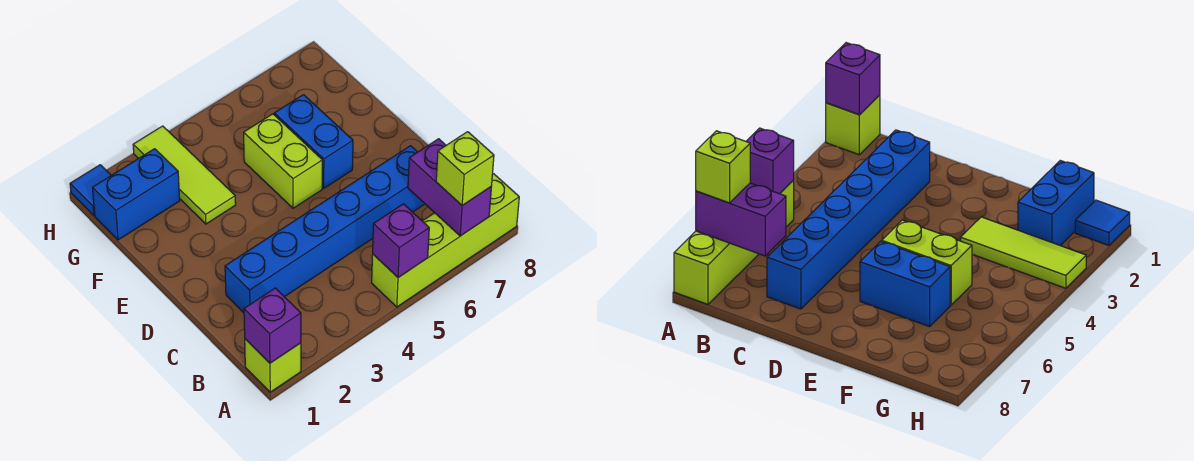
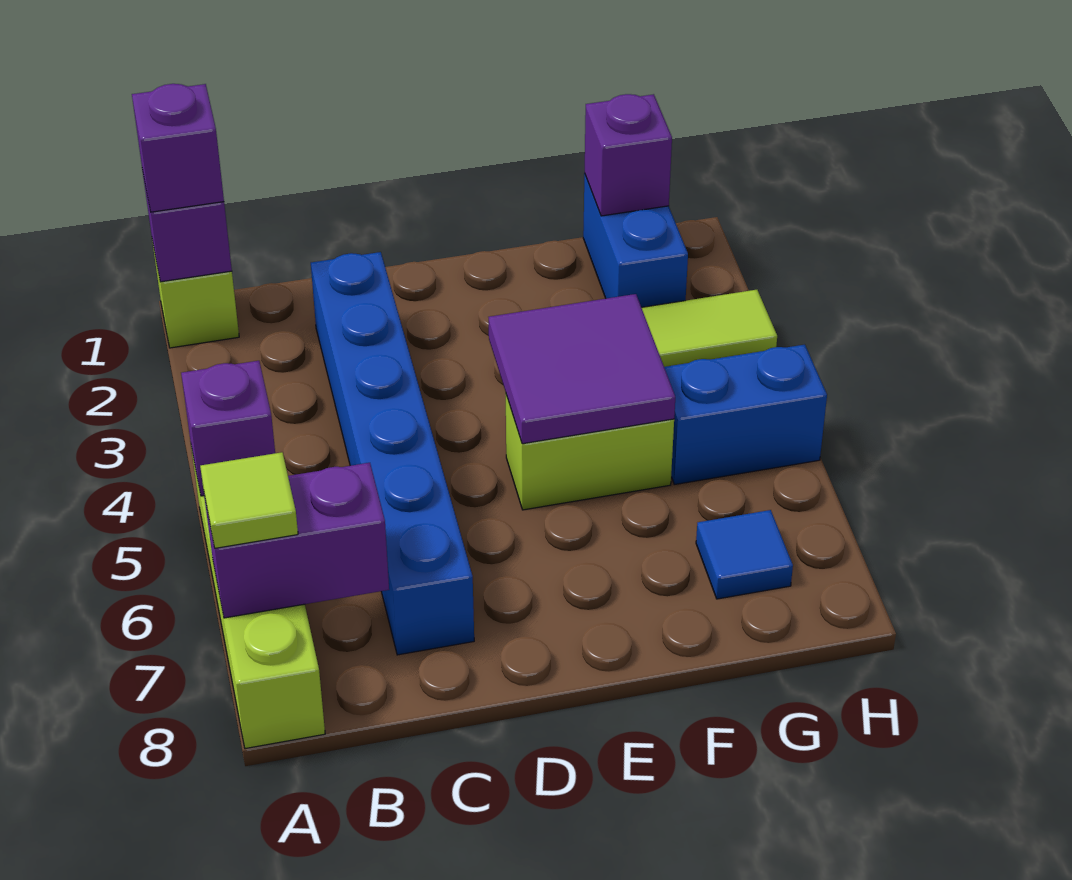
none -> purple 1x1 brick [132,84,224,212]
lime 1x1 brick [436,132,494,205] -> lime 1x1 tile [200,452,298,548]
none -> purple 2x2 tile [489,294,675,444]
blue 1x2 brick [274,95,353,188] -> blue 1x2 brick moved to [664,345,827,485]
none -> purple 1x1 brick [585,94,672,216]
blue 1x1 tile [70,165,111,215] -> blue 1x1 tile moved to [696,510,793,599]

